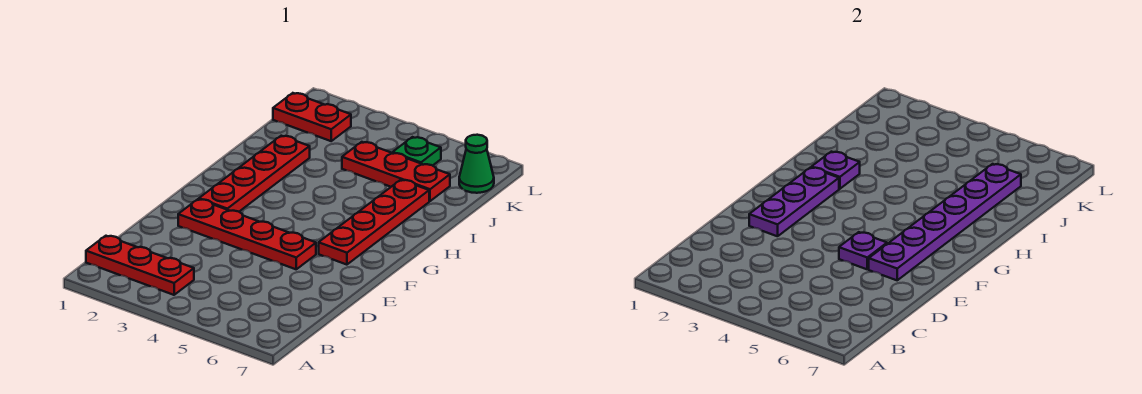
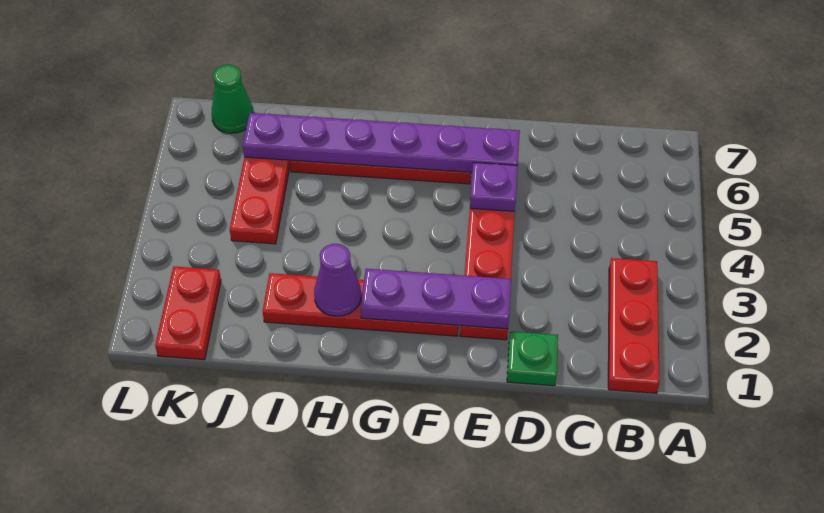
purple 1x1 plate [812,152,860,189] -> purple 1x1 cone [314,244,361,316]
green 1x1 plate [393,137,441,166] -> green 1x1 plate moved to [507,331,558,386]

